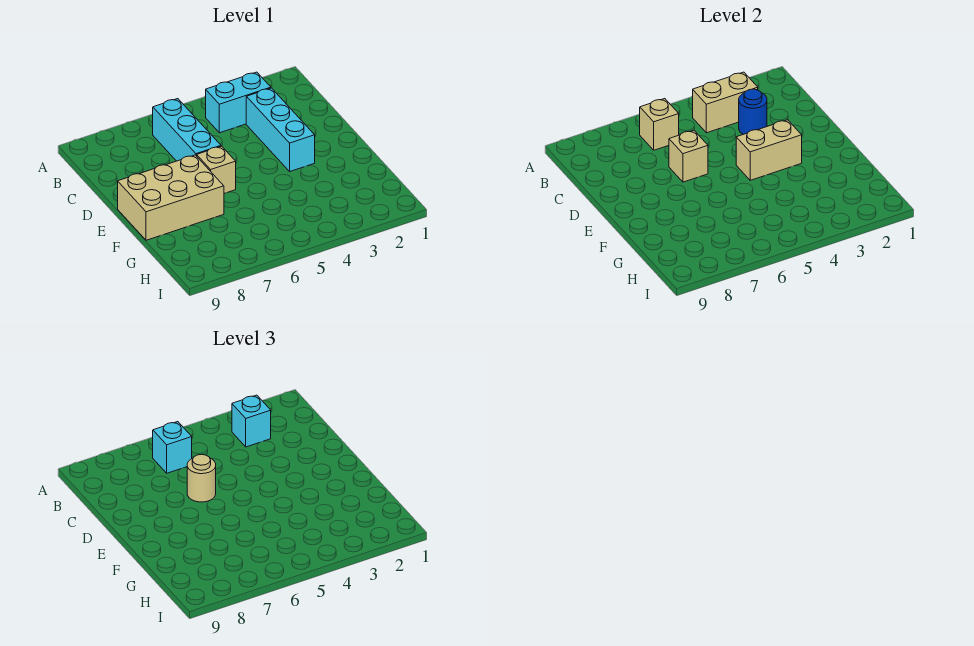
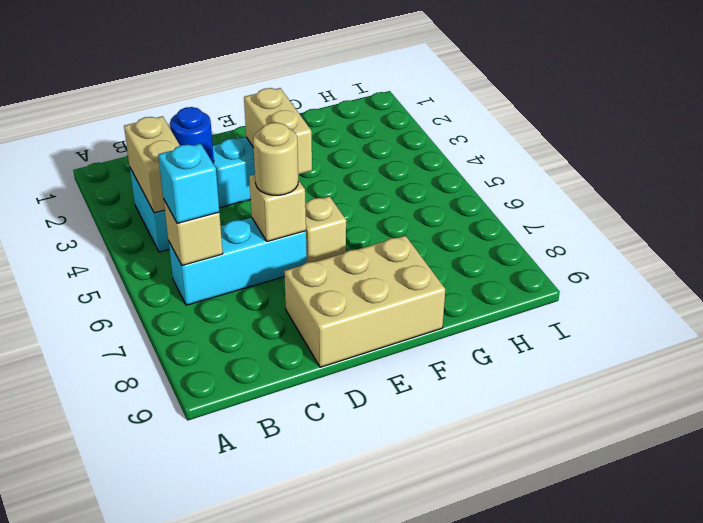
cyan 1x1 brick [232,395,271,447] -> none
tan 2x3 brick [118,155,224,240] -> tan 2x3 brick turned to [284,236,446,367]

